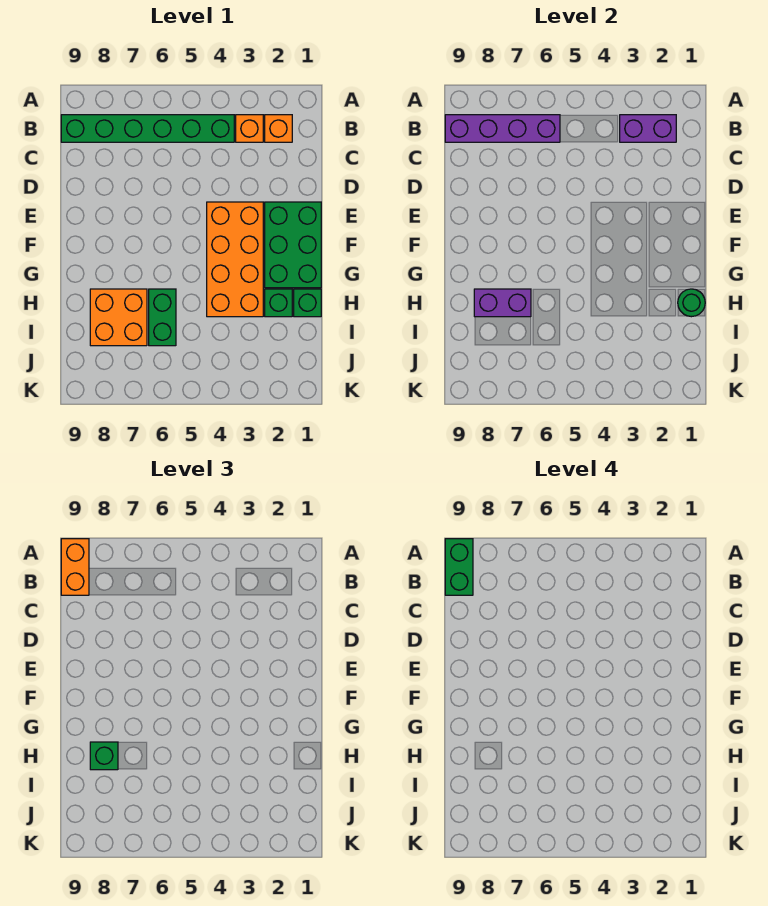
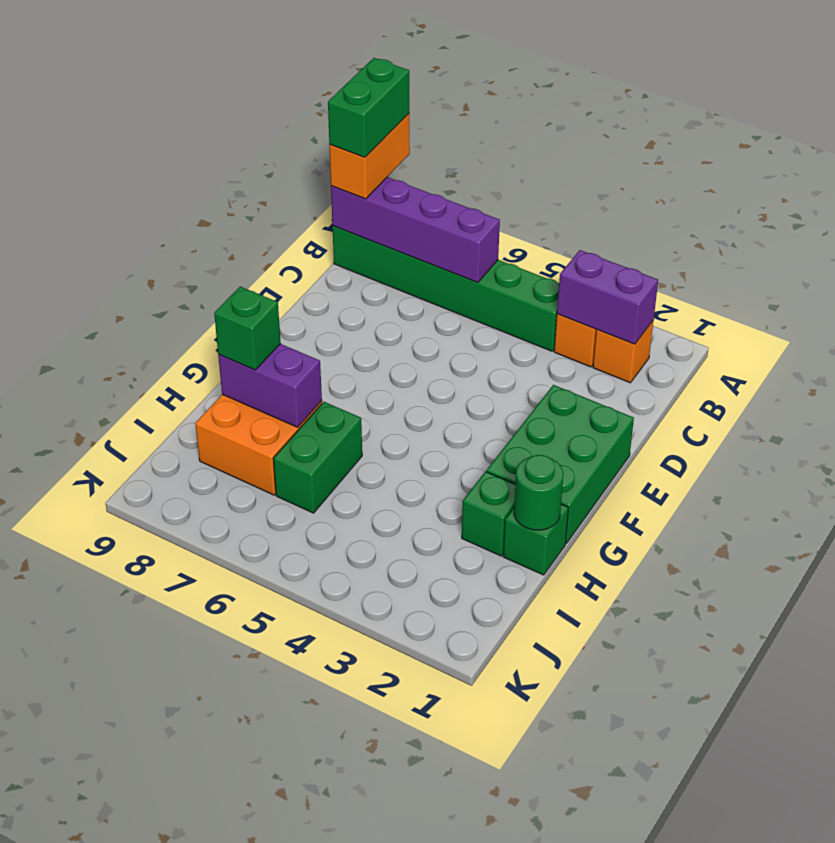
orange 2x4 brick [207,202,263,317] -> none

